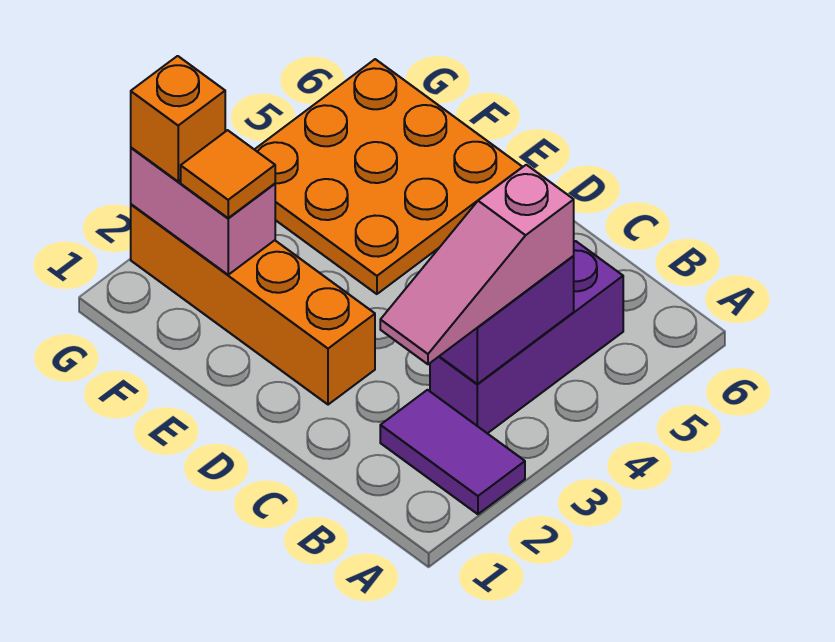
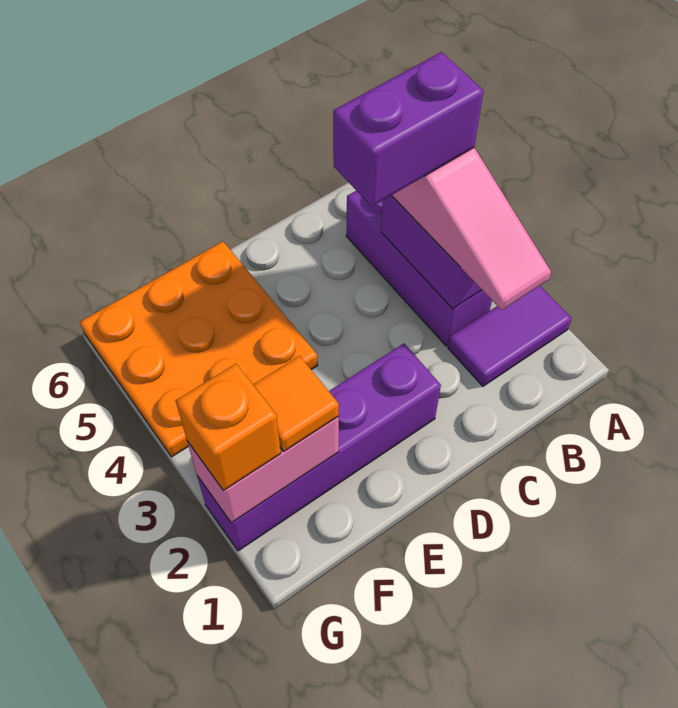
none -> purple 1x2 brick [333,52,484,206]
orange 1x4 brick [131,204,375,405] -> purple 1x4 brick [197,344,441,551]

